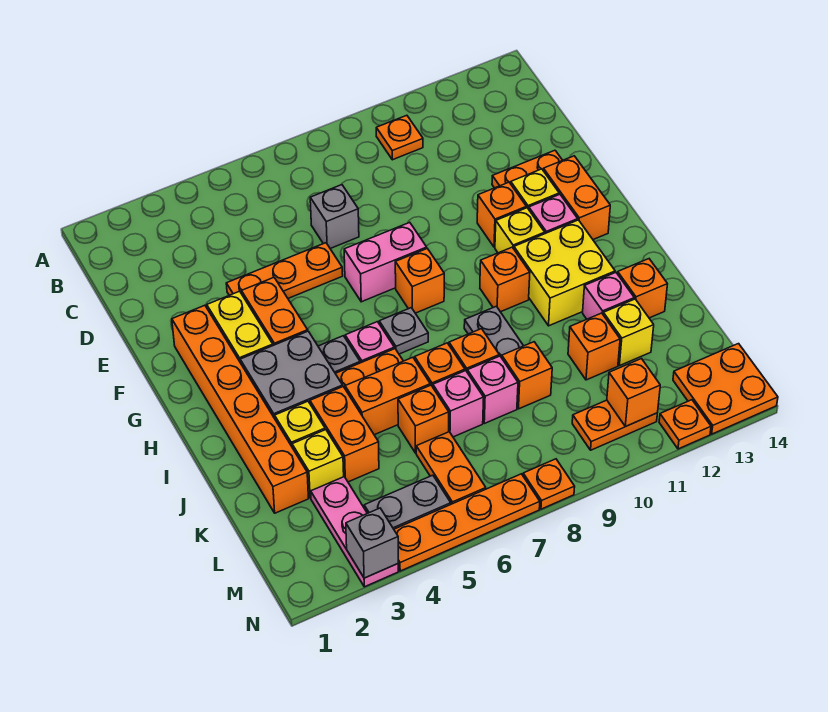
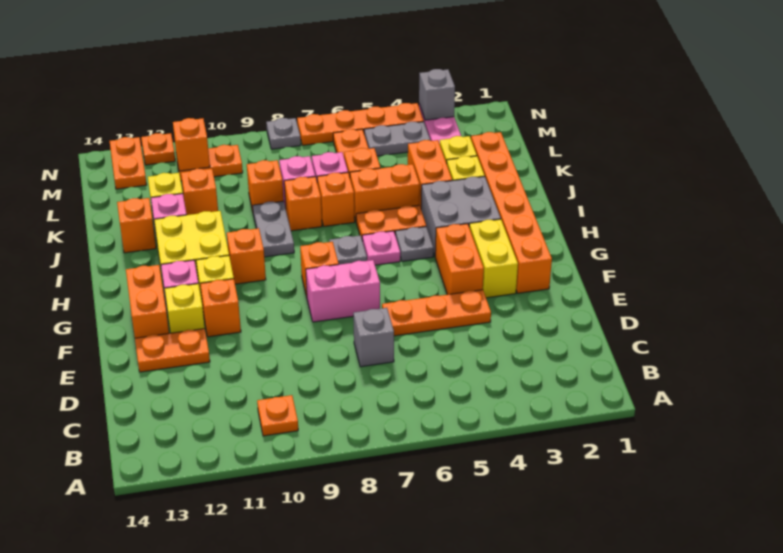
orange 2x2 plate [673,344,778,434] -> orange 1x2 plate [110,137,147,189]
orange 1x1 plate [523,459,575,509] -> grey 1x1 plate [266,118,301,149]

